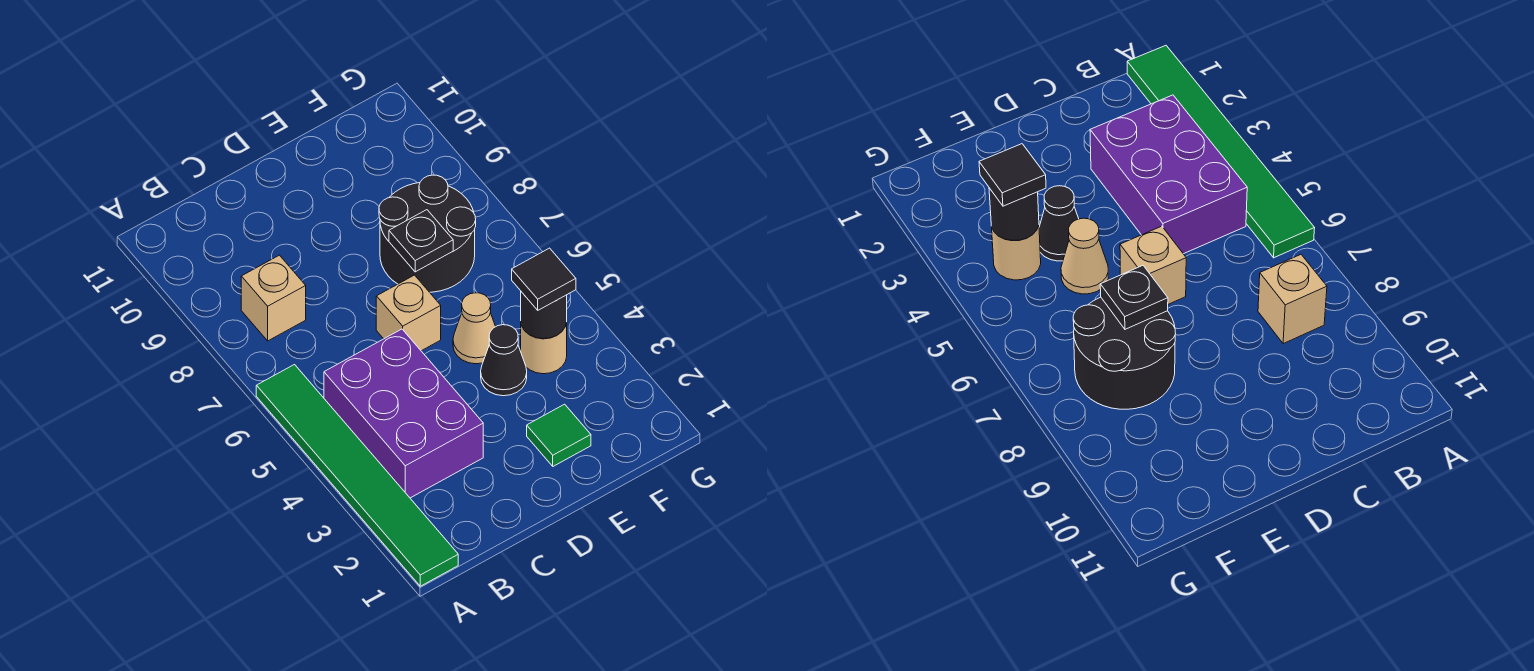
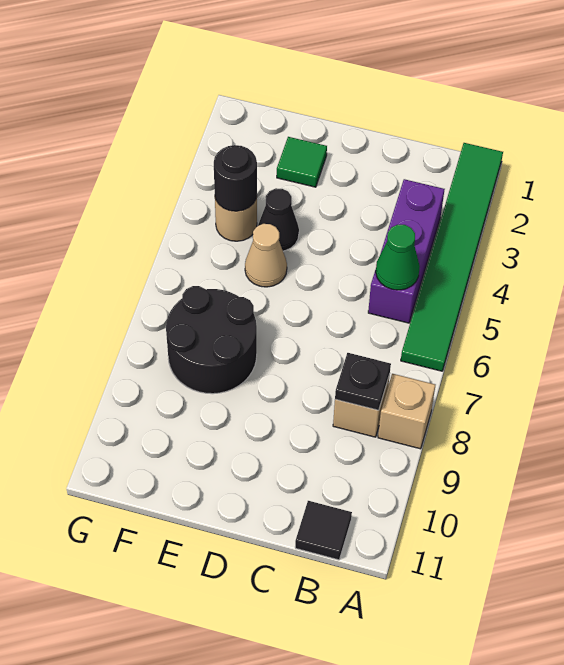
purple 2x3 brick [324,329,483,498] -> purple 1x3 brick [368,179,445,323]
none -> green 1x1 cone [376,225,420,290]
tan 1x1 brick [376,275,441,351] -> tan 1x1 brick moved to [378,374,435,449]
black 1x1 plate [389,210,453,272] -> black 1x1 plate moved to [335,353,391,410]
black 1x1 tile [512,248,576,310] -> black 1x1 tile moved to [295,501,352,560]

